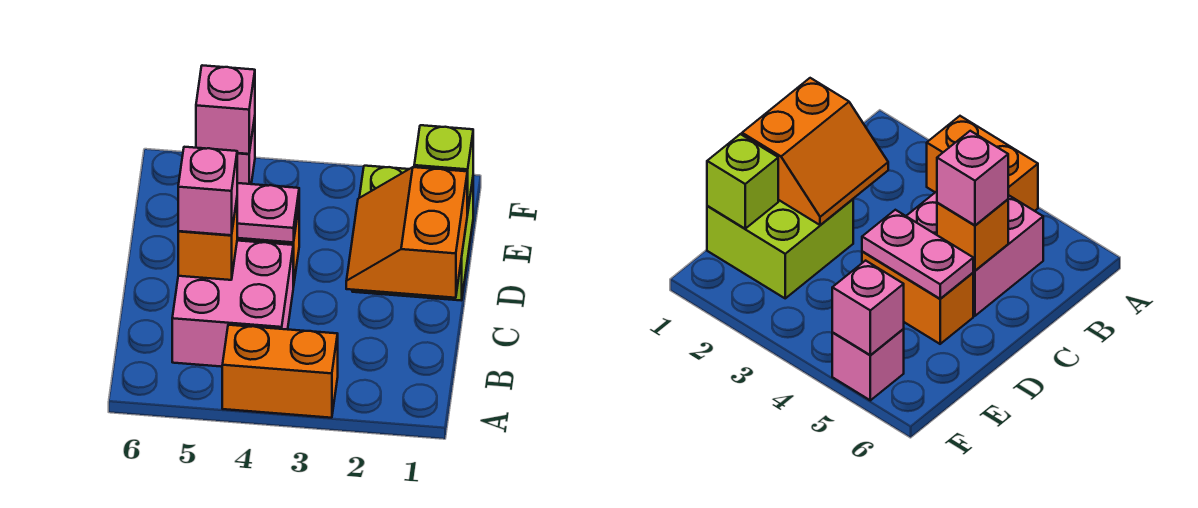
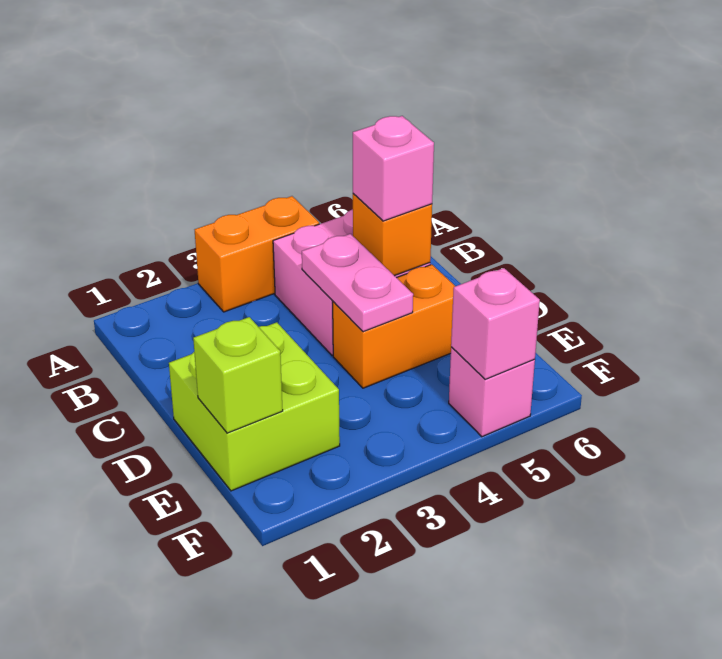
orange 2x2 slope [346,167,468,298] -> none
pink 1x2 plate [237,183,299,242] -> pink 1x2 plate turned to [302,234,413,332]

